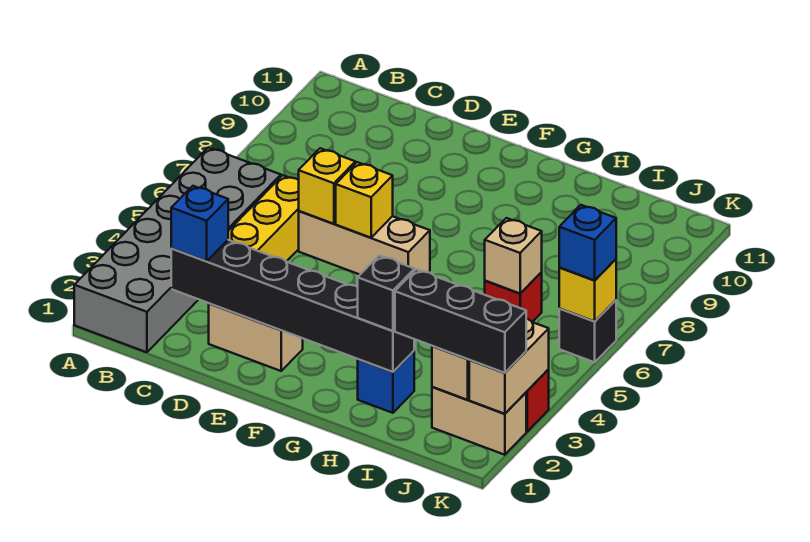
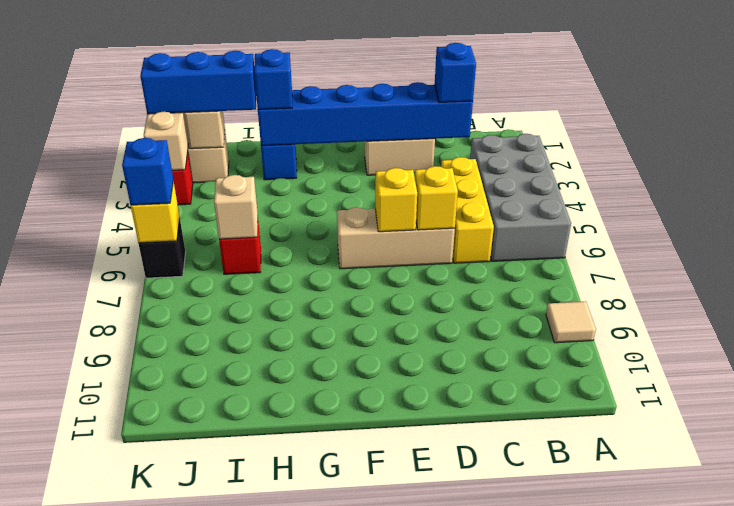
grey 2x6 brick [74,147,281,352] -> grey 2x4 brick [470,134,571,261]
none -> tan 1x1 tile [546,301,596,343]
black 1x6 brick [171,240,414,372] -> blue 1x6 brick [258,82,473,146]
black 1x1 brick [358,256,414,331] -> blue 1x1 brick [254,49,292,110]
black 1x3 brick [395,269,526,373] -> blue 1x3 brick [140,51,256,114]

